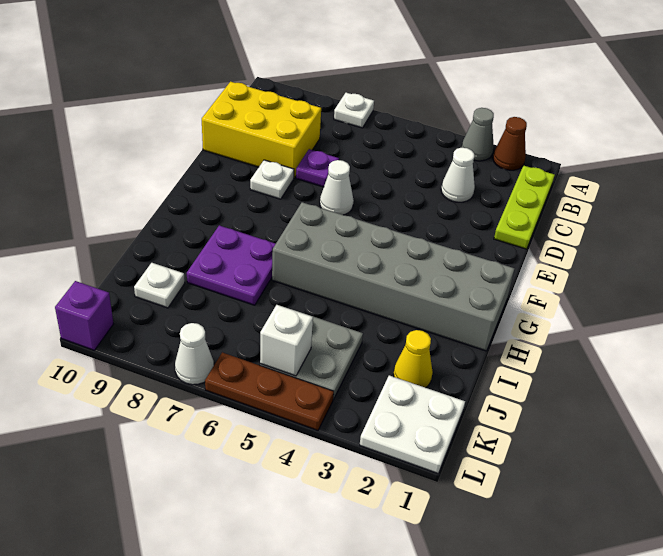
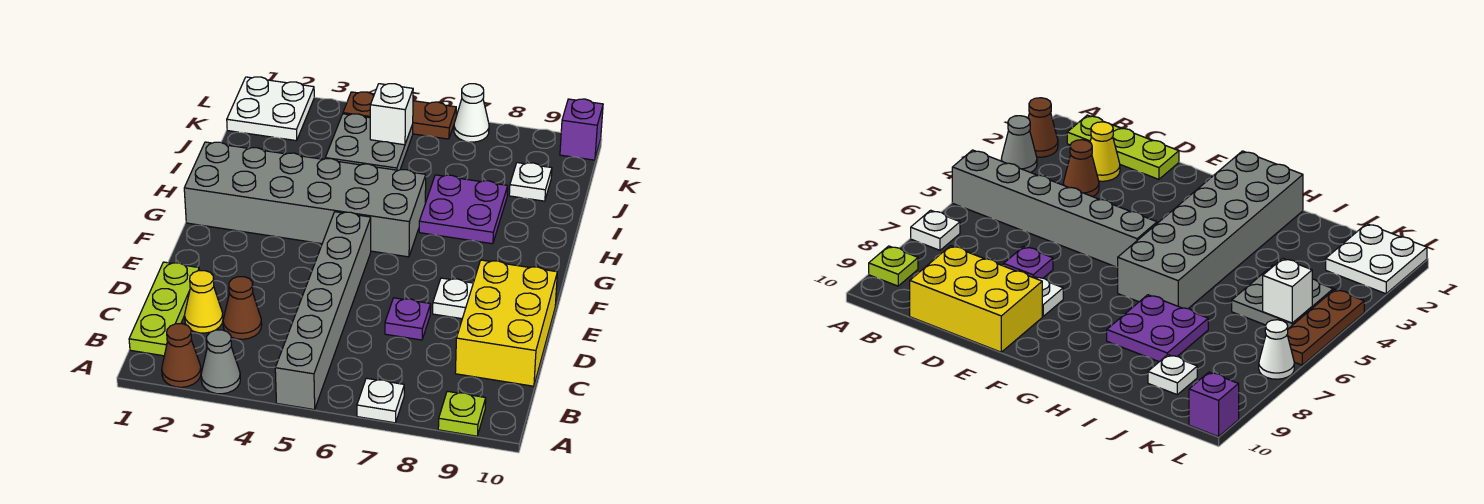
none -> grey 1x6 brick [275,212,371,410]
none -> lime 1x1 plate [438,391,486,436]
white 1x1 cone [441,148,475,202] -> brown 1x1 cone [223,277,262,339]
yellow 2x3 brick [202,82,321,178] -> yellow 2x3 brick turned to [455,260,557,386]
white 1x1 cone [320,160,354,215] -> none
yellow 1x1 cone [393,330,433,388] -> yellow 1x1 cone moved to [185,271,223,333]

